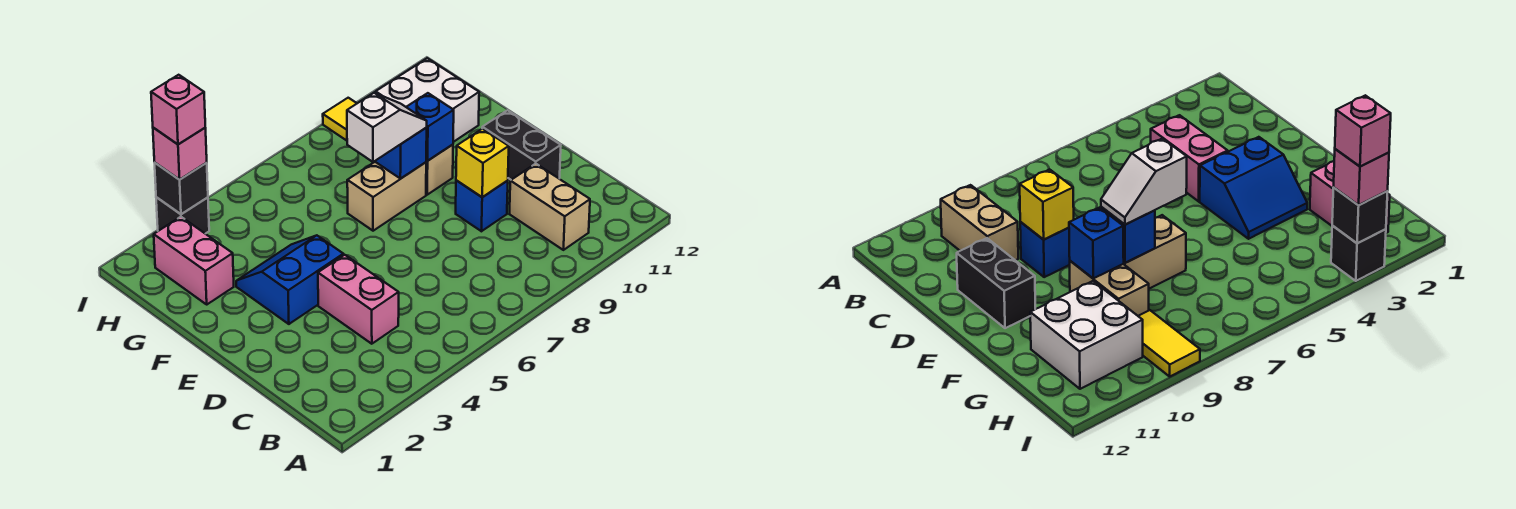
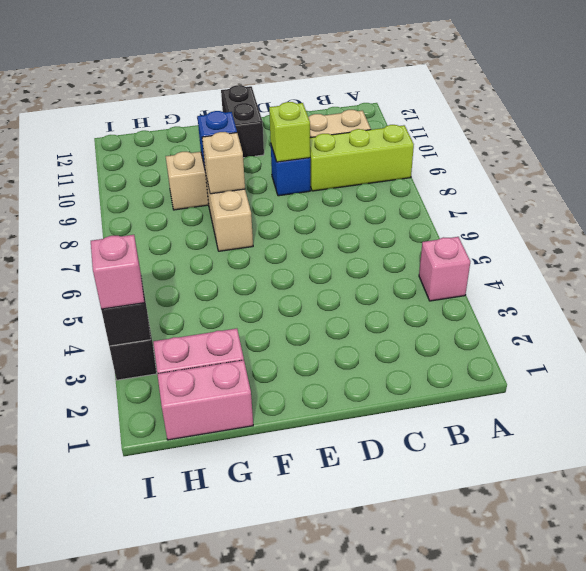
none -> lime 1x3 brick [310,125,414,191]
pink 1x2 brick [318,255,399,344] -> pink 1x2 brick moved to [157,360,253,440]
yellow 1x1 brick [456,129,509,197] -> lime 1x1 brick [269,102,310,162]
black 1x2 brick [482,110,561,180] -> black 1x2 brick turned to [221,85,264,158]
blue 2x2 slope [236,235,343,324] -> none
white 1x2 slope [347,93,427,162] -> none
blue 1x1 brick [375,127,427,179] -> tan 1x1 brick [202,132,245,194]
white 2x2 brick [376,58,479,142] -> none
yellow 1x2 tile [323,98,357,141] -> none
pink 1x1 brick [151,75,205,144] -> pink 1x1 brick moved to [419,237,470,301]

